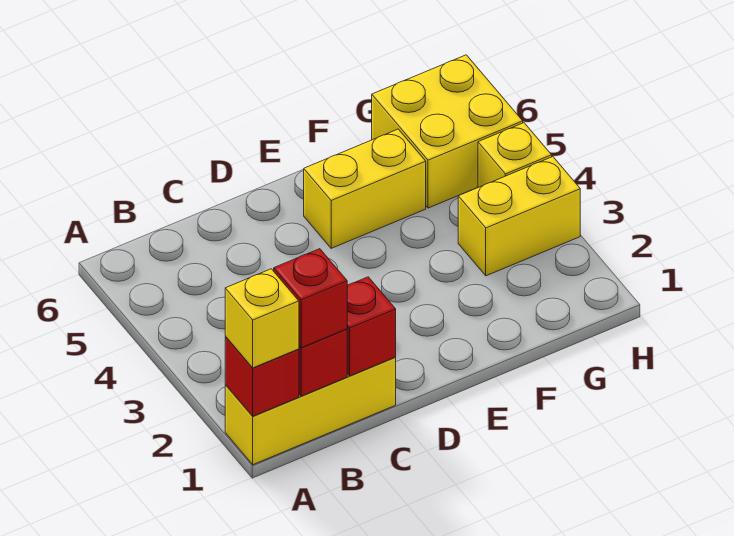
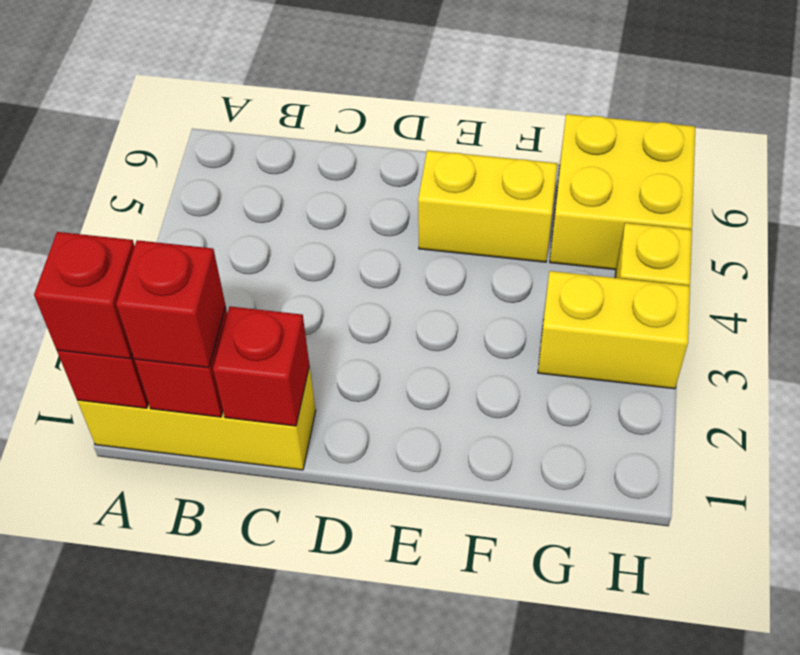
yellow 1x1 brick [225,269,299,368] -> red 1x1 brick [34,232,135,359]

